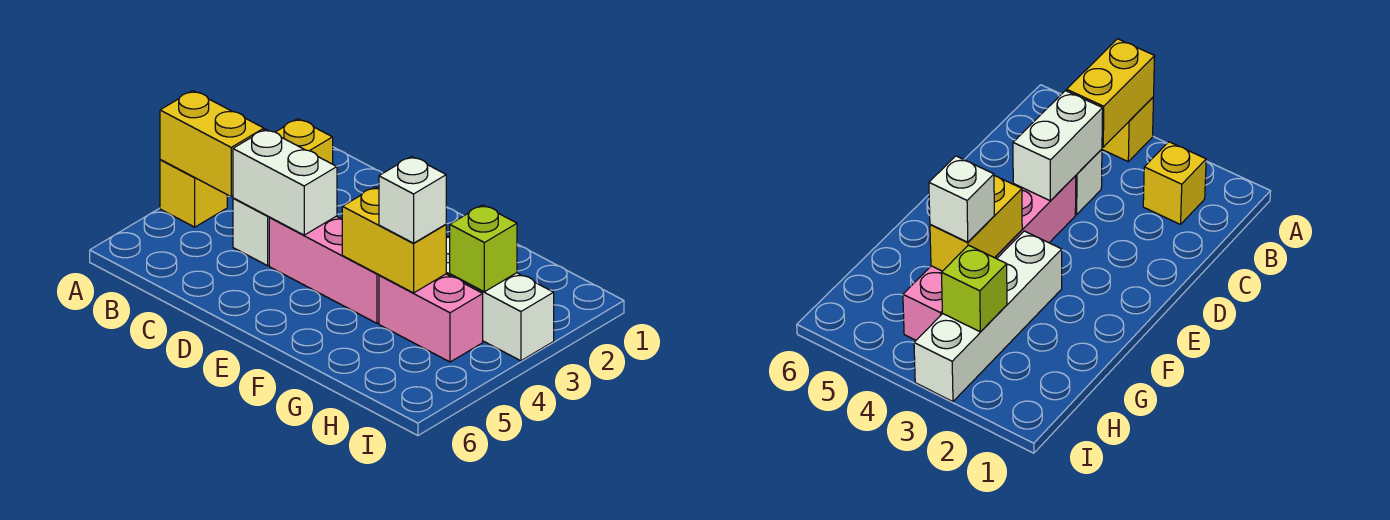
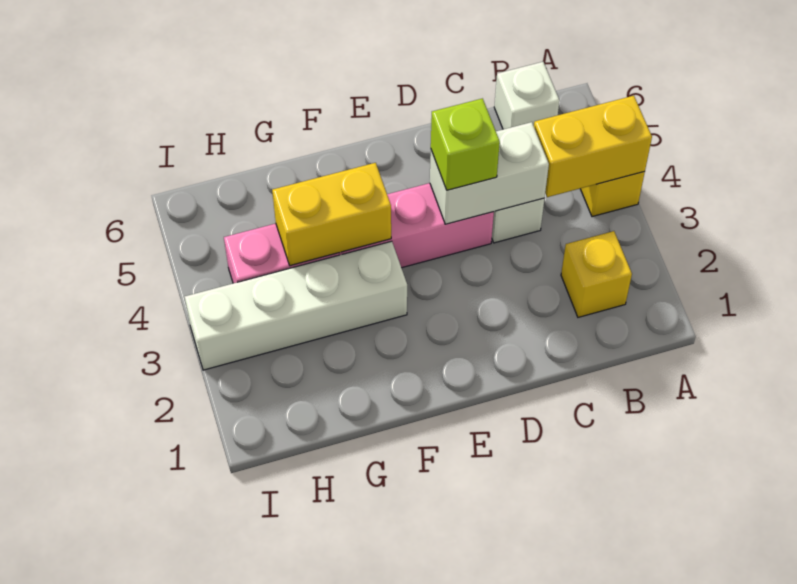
white 1x1 brick [379,156,446,243] -> white 1x1 brick moved to [494,62,560,129]
lime 1x1 brick [450,205,517,292] -> lime 1x1 brick moved to [431,99,500,190]

